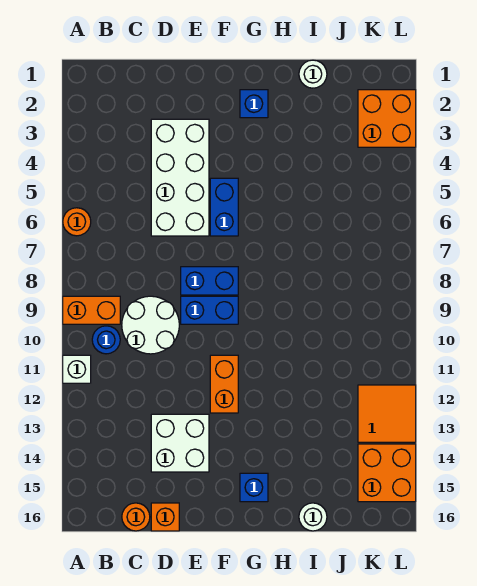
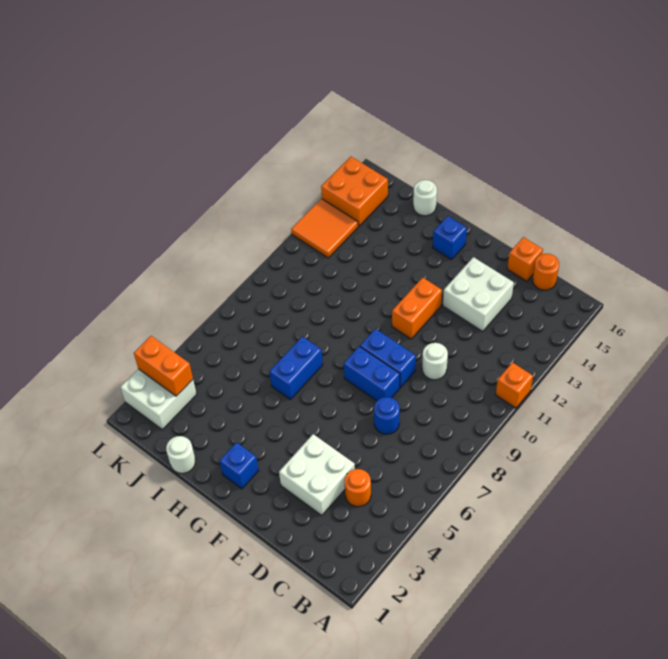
orange 1x1 round brick [63,208,91,236] -> orange 1x1 round brick moved to [344,469,371,507]
orange 1x2 brick [63,296,120,324] -> orange 1x2 brick moved to [134,336,193,396]
white 1x1 brick [63,355,91,383] -> orange 1x1 brick [496,363,533,408]
blue 1x1 round brick [92,326,120,354] -> blue 1x1 round brick moved to [374,397,400,434]
white 2x2 round brick [122,296,179,354] -> white 1x1 round brick [422,343,448,380]
white 2x4 brick [151,119,209,236] -> white 2x2 brick [279,434,355,515]
blue 1x2 brick [210,178,238,236] -> blue 1x2 brick moved to [270,337,323,399]
orange 2x2 brick [358,90,416,147] -> white 2x2 brick [120,369,197,430]

